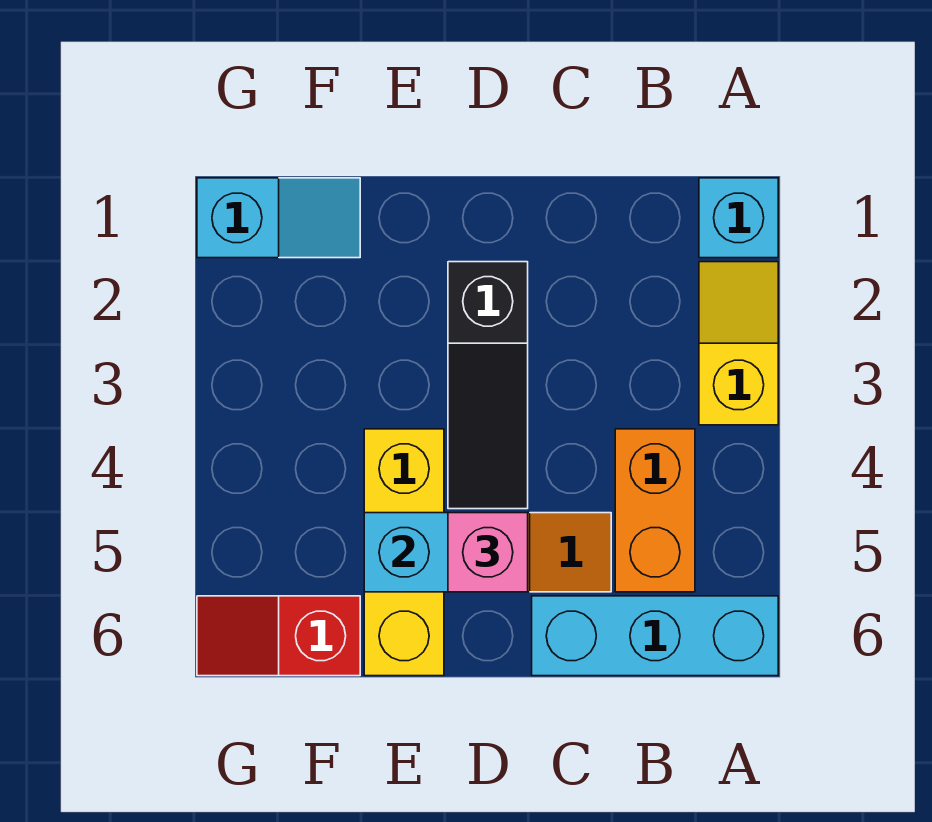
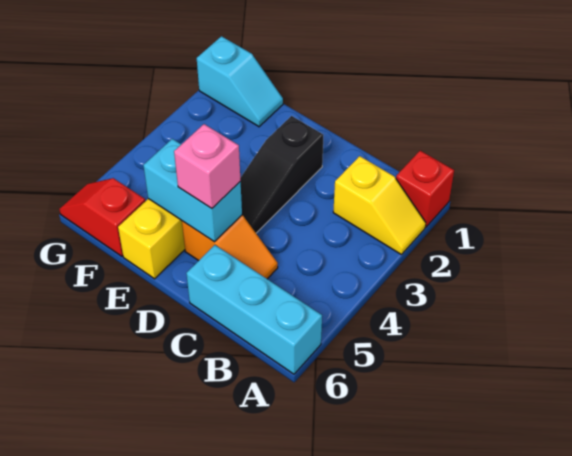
cyan 1x1 brick [699,178,778,258] -> red 1x1 brick [396,151,454,227]
yellow 1x2 slope [699,262,778,425] -> yellow 1x2 slope turned to [333,156,426,255]
orange 1x2 brick [615,429,695,592] -> none

